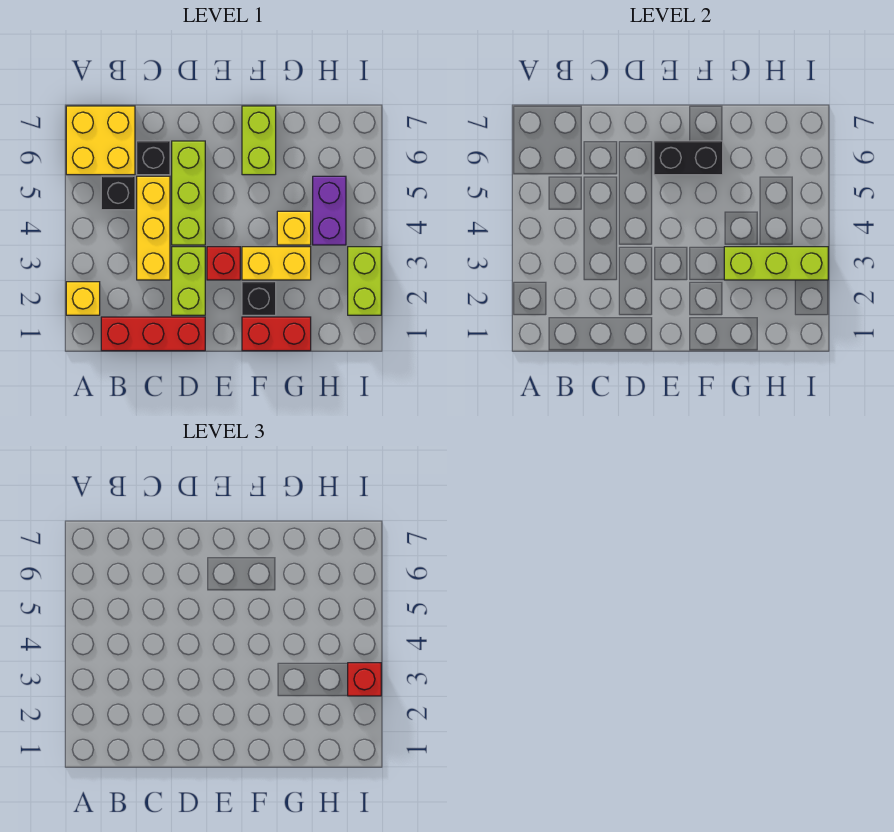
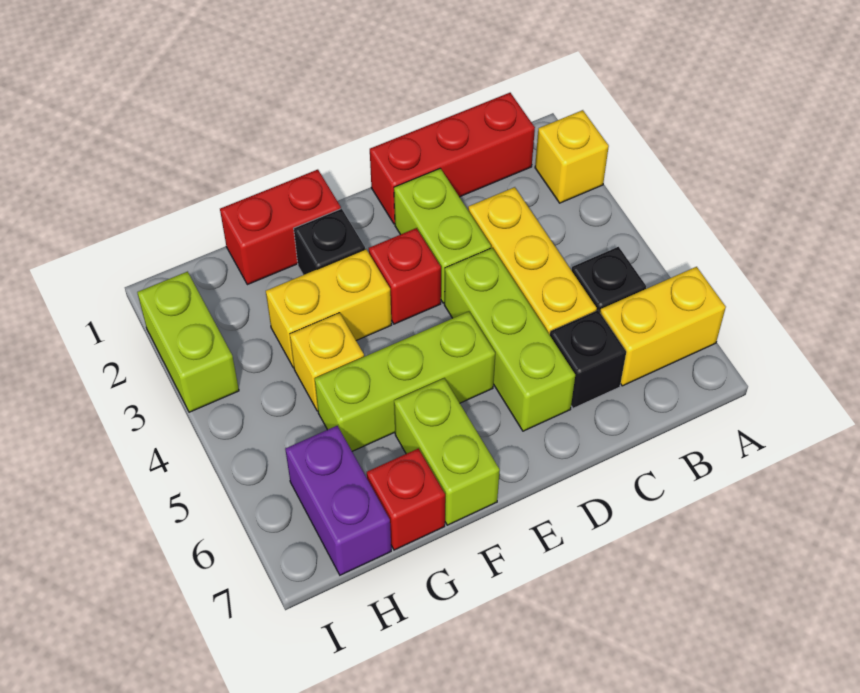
yellow 2x2 brick [66,106,135,175] -> yellow 1x2 brick [600,267,726,386]
black 1x2 brick [654,141,723,175] -> none
lime 1x3 brick [724,247,828,280] -> lime 1x3 brick moved to [315,312,495,451]
purple 1x2 brick [313,176,346,245] -> purple 1x2 brick moved to [285,426,391,575]
red 1x1 brick [348,663,381,696] -> red 1x1 brick moved to [367,448,445,550]

